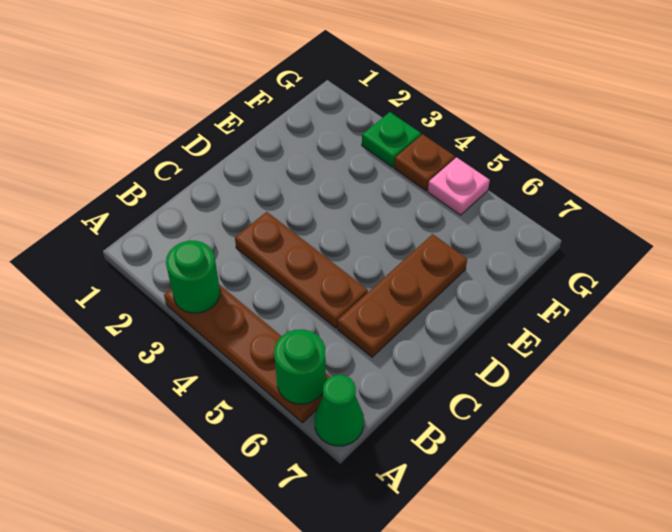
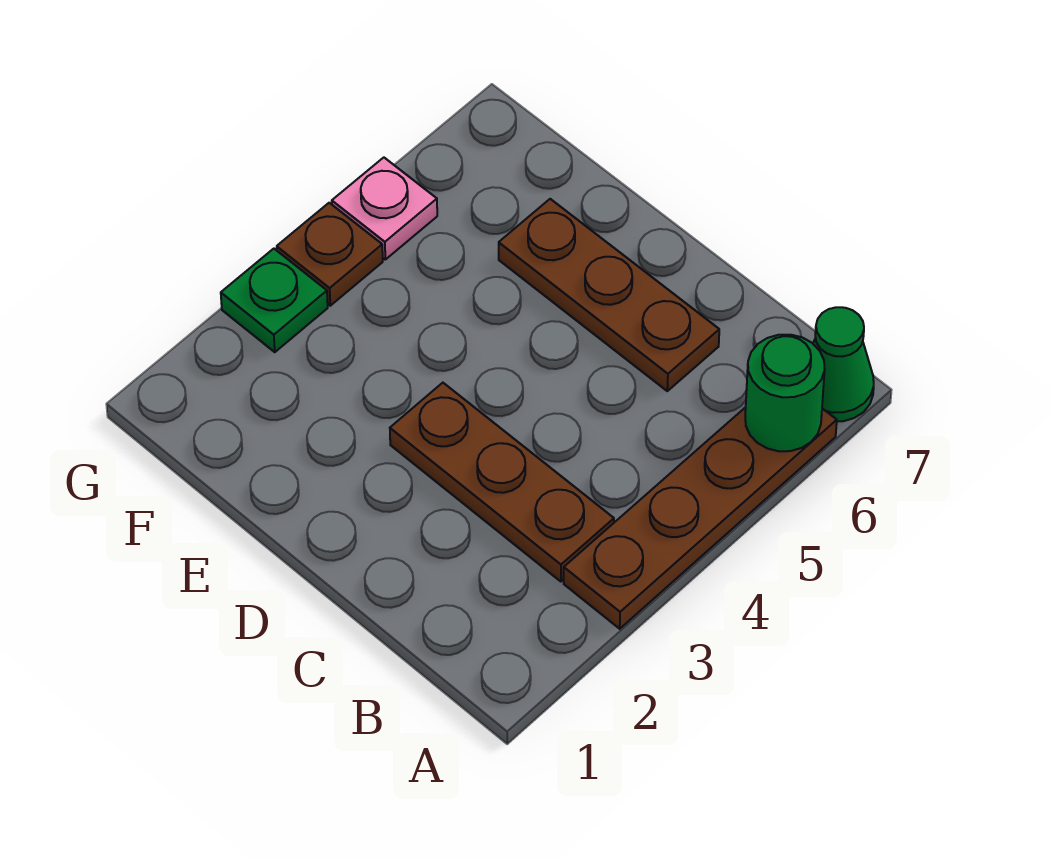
green 1x1 round brick [166,241,220,313] -> none
brown 1x3 plate [235,212,368,328] -> brown 1x3 plate turned to [390,383,614,582]

